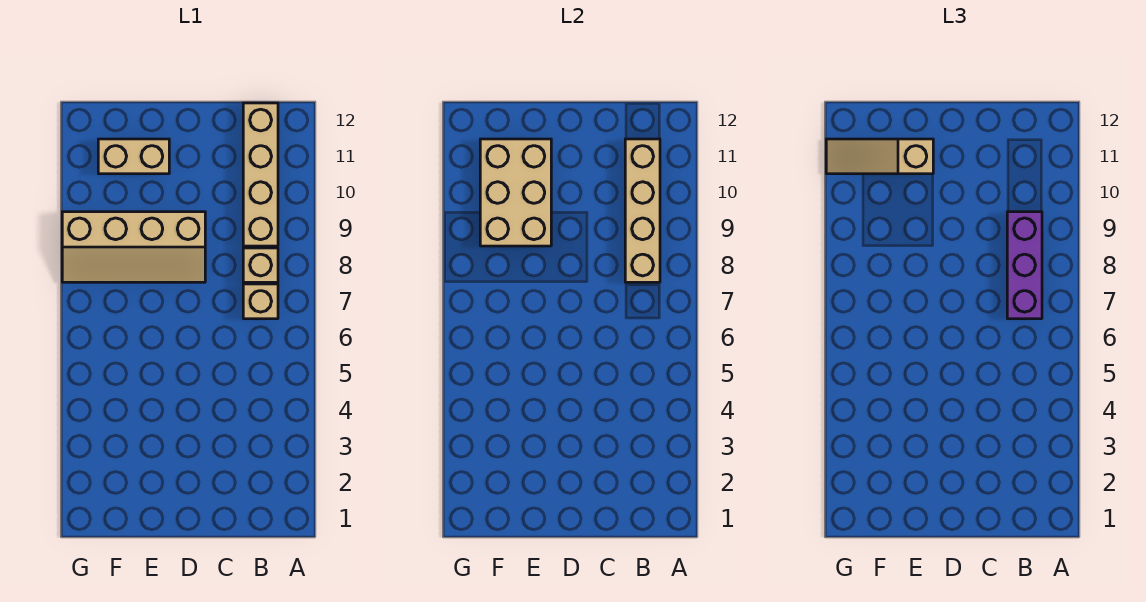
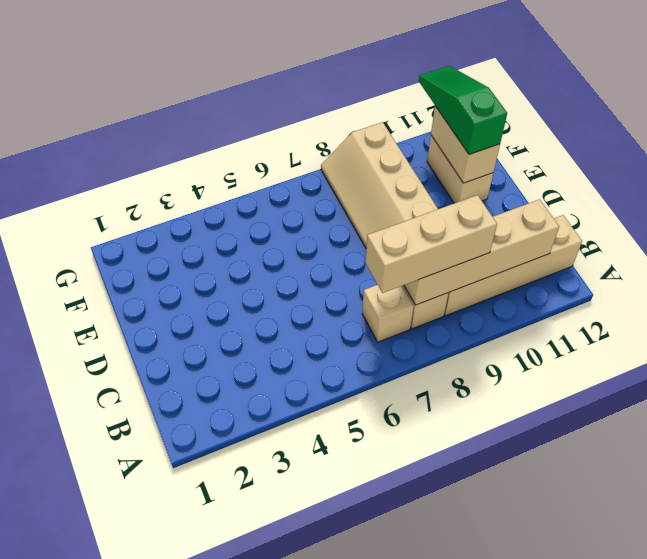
purple 1x3 brick [1007,212,1042,319] -> tan 1x3 brick [365,195,497,293]
tan 2x3 brick [480,139,551,246] -> tan 1x2 brick [431,106,500,183]
tan 1x3 slope [826,139,933,174] -> green 1x3 slope [419,66,507,155]

